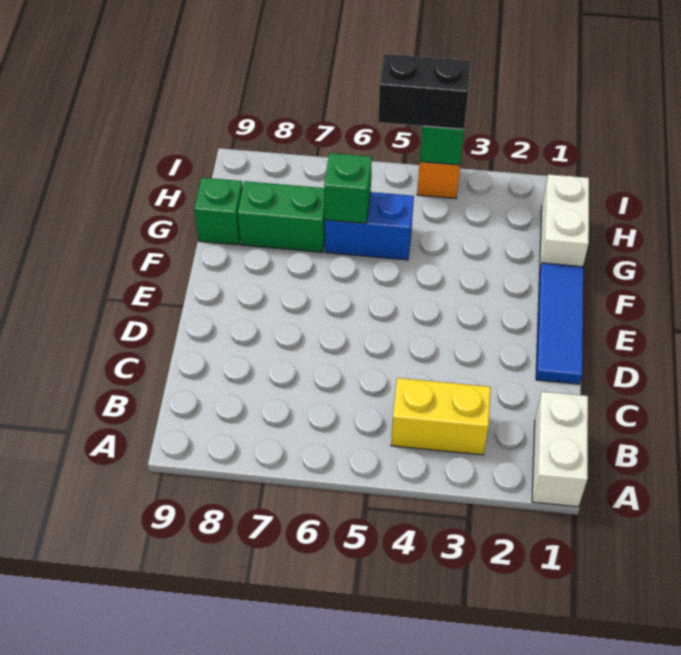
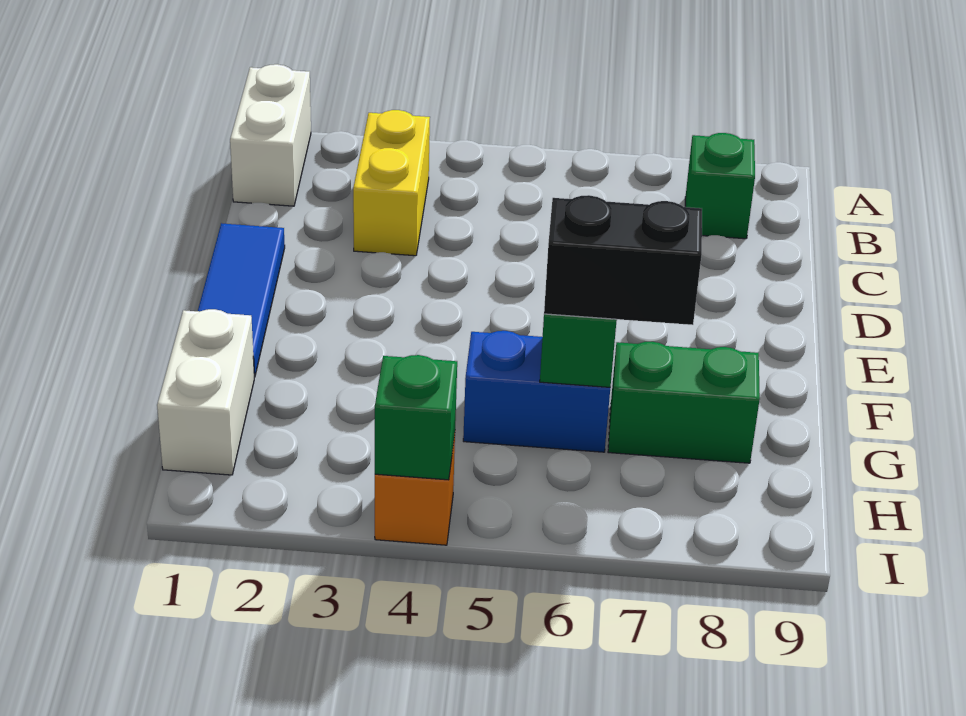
yellow 1x2 brick [391,378,491,455] -> yellow 1x2 brick turned to [353,110,430,256]
green 1x1 brick [194,178,243,245] -> green 1x1 brick moved to [685,133,755,239]
black 1x2 brick [378,54,471,129] -> black 1x2 brick moved to [544,195,702,325]

